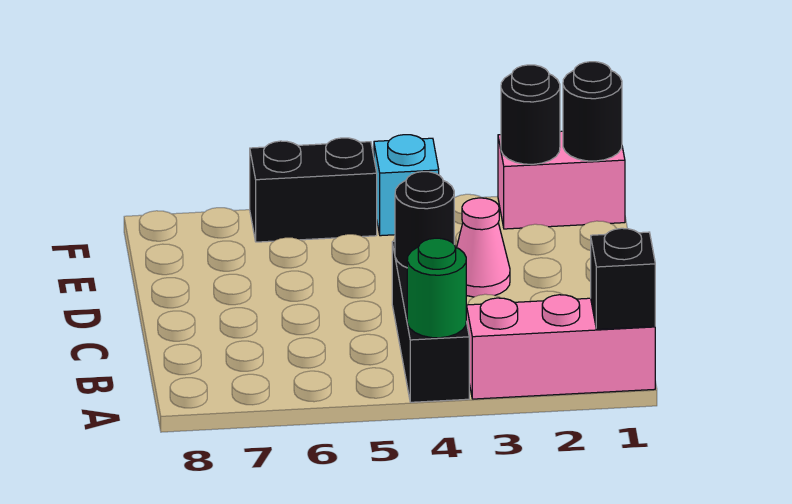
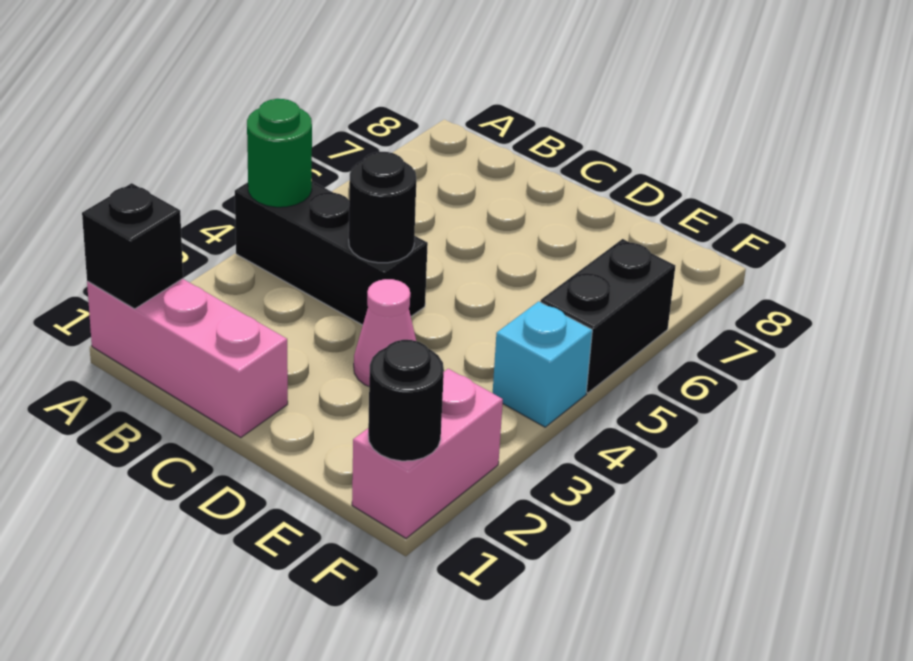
pink 1x3 brick [466,295,655,399] -> pink 1x3 brick turned to [87,279,288,438]
black 1x1 round brick [501,65,560,164] -> none

